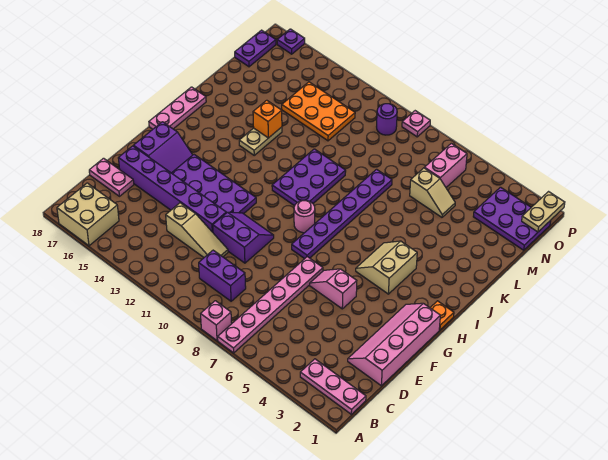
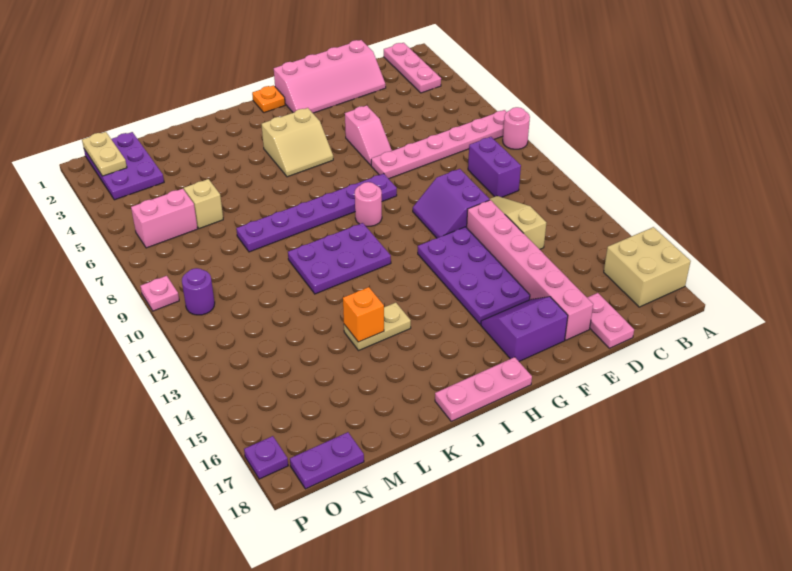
pink 1x1 brick [201,301,232,341] -> pink 1x1 round brick [503,107,530,149]
purple 1x6 brick [118,146,226,232] -> pink 1x6 brick [467,200,593,340]
orange 2x3 plate [282,82,355,141] -> none
tan 1x2 plate [522,192,565,232] -> tan 1x2 plate turned to [82,132,127,176]

